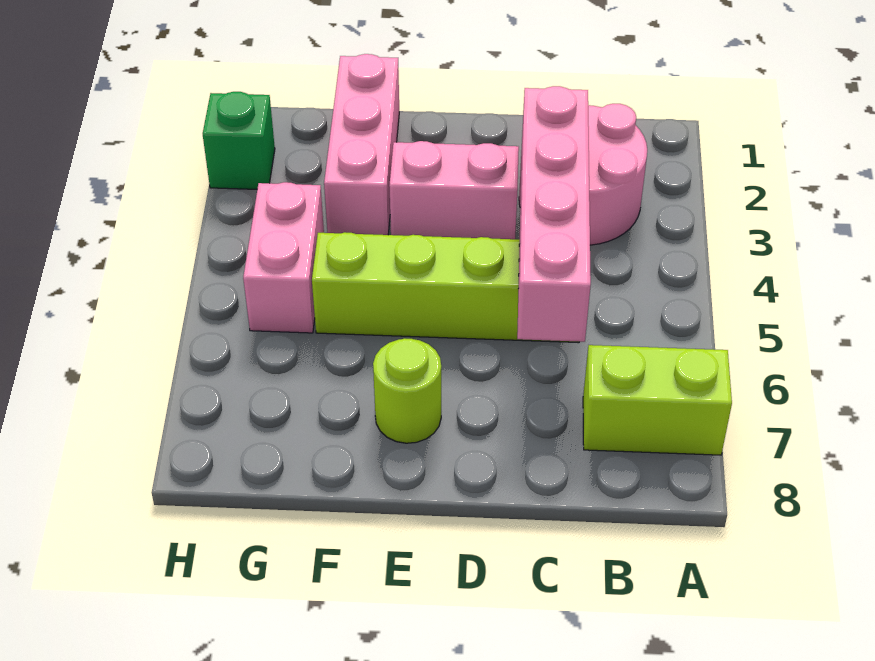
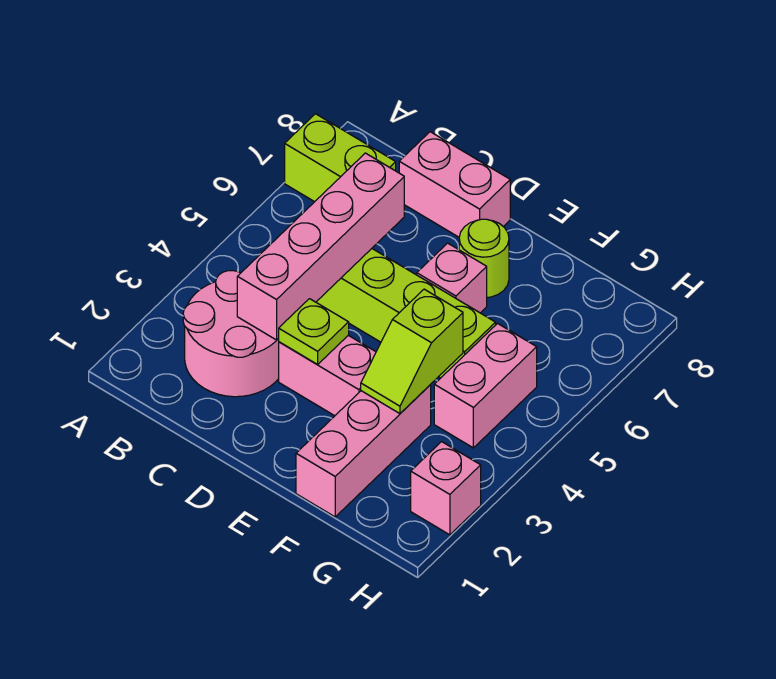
none -> pink 1x2 brick [399,132,510,237]
none -> lime 1x1 plate [279,299,349,365]
none -> pink 1x1 brick [417,243,487,313]
none -> lime 1x2 slope [361,289,463,414]
green 1x1 brick [203,92,275,189] -> pink 1x1 brick [411,442,481,535]

